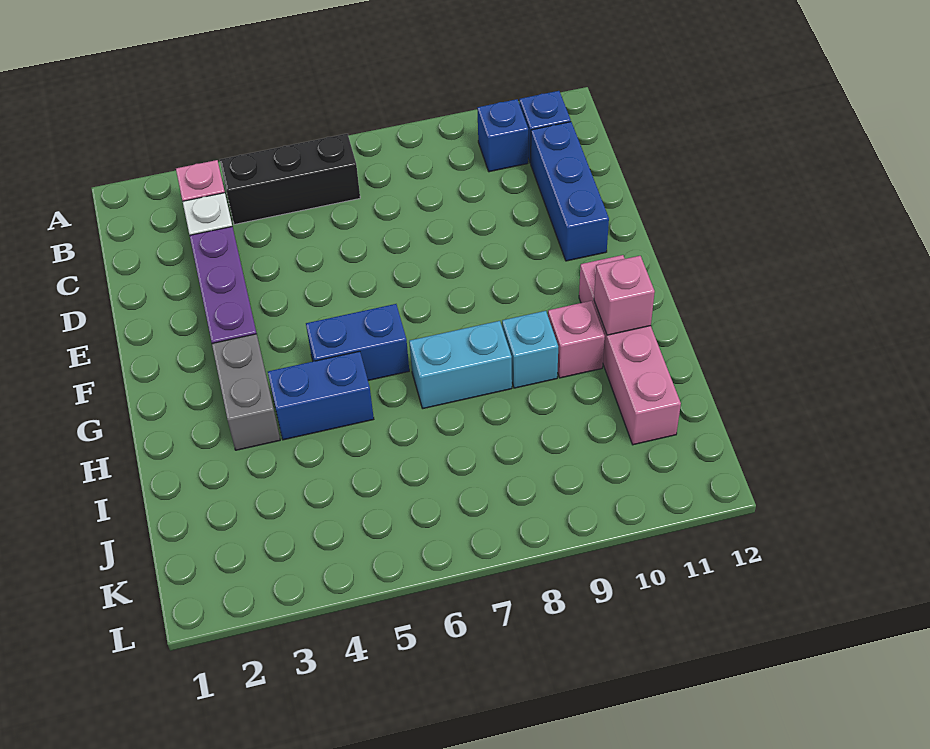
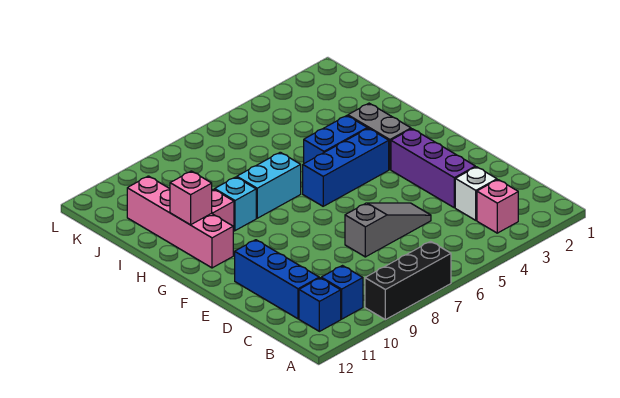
black 1x3 brick [220,134,360,225] -> black 1x3 brick moved to [365,241,451,320]
none -> grey 1x3 slope [345,203,431,257]
blue 1x2 brick [306,304,409,380] -> blue 1x3 brick [303,128,389,206]

